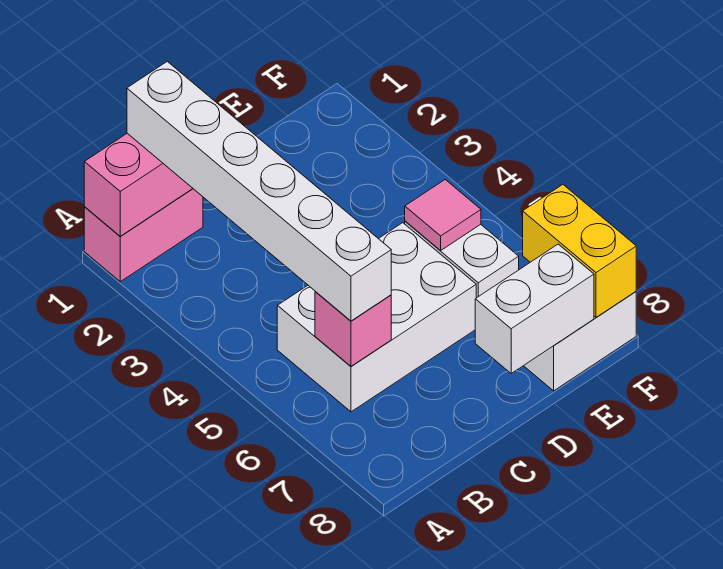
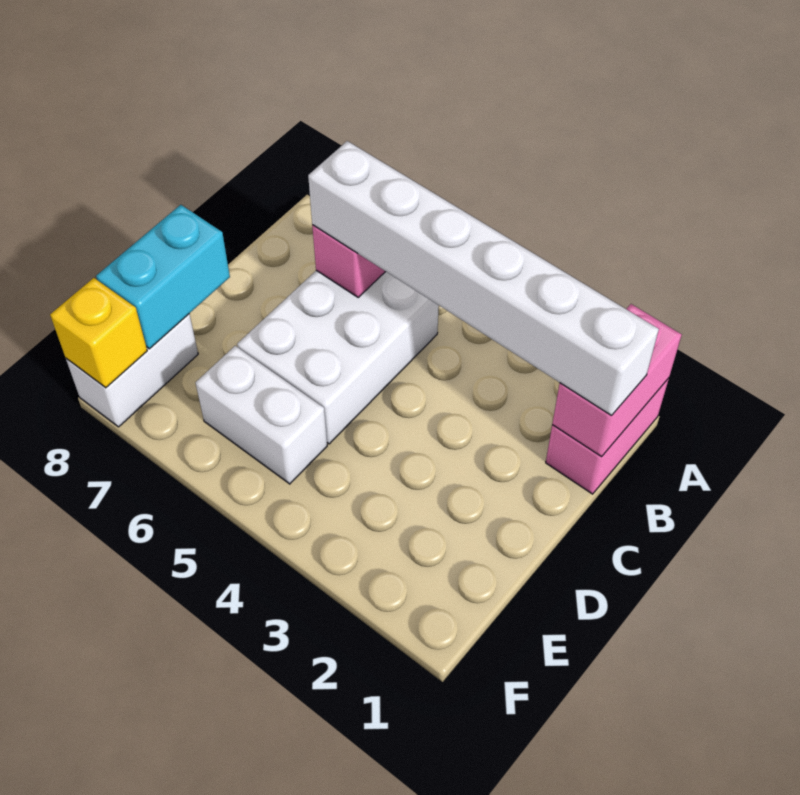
white 1x2 brick [475,244,594,373] -> cyan 1x2 brick [96,205,230,349]
pink 1x1 tile [405,180,481,250] -> none
yellow 1x2 brick [523,185,636,317] -> yellow 1x1 brick [50,278,147,388]

